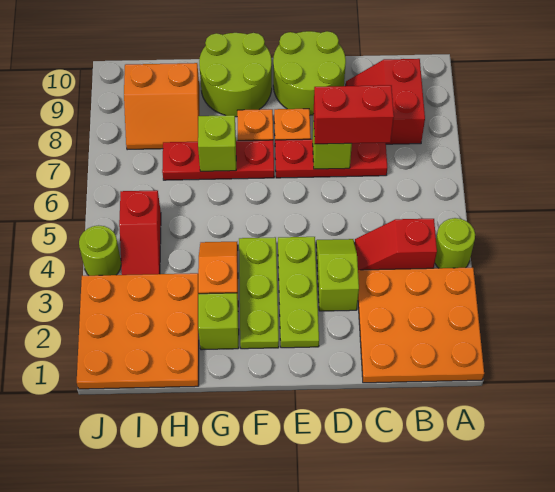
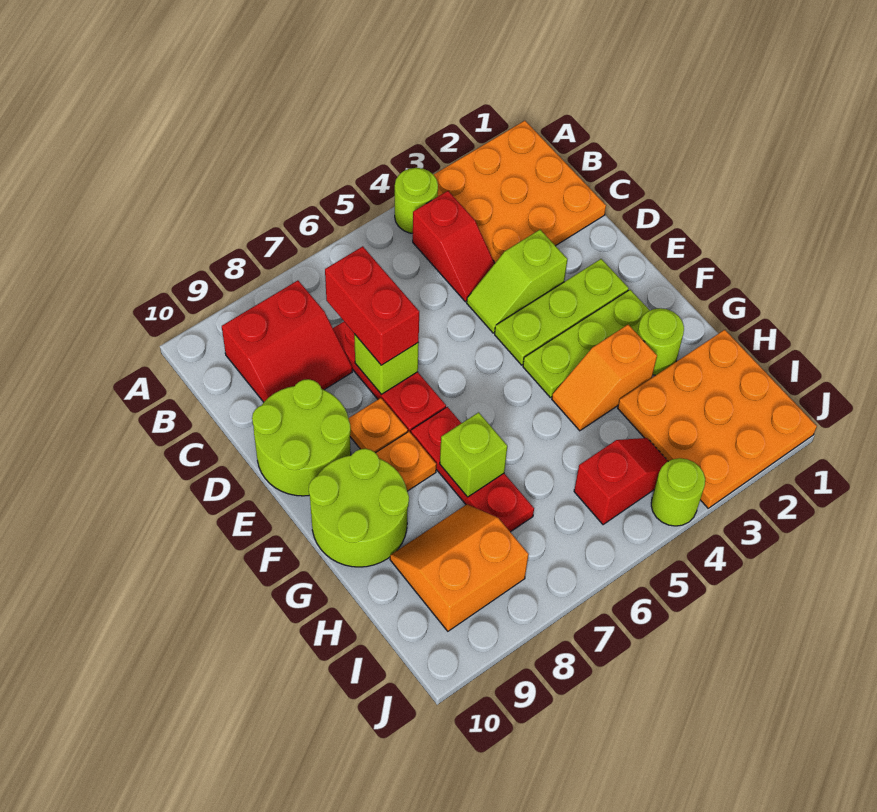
lime 1x1 brick [198,293,239,350] -> lime 1x1 round brick [637,308,684,375]
orange 2x2 slope [124,63,199,150] -> orange 2x2 slope turned to [390,504,529,631]

